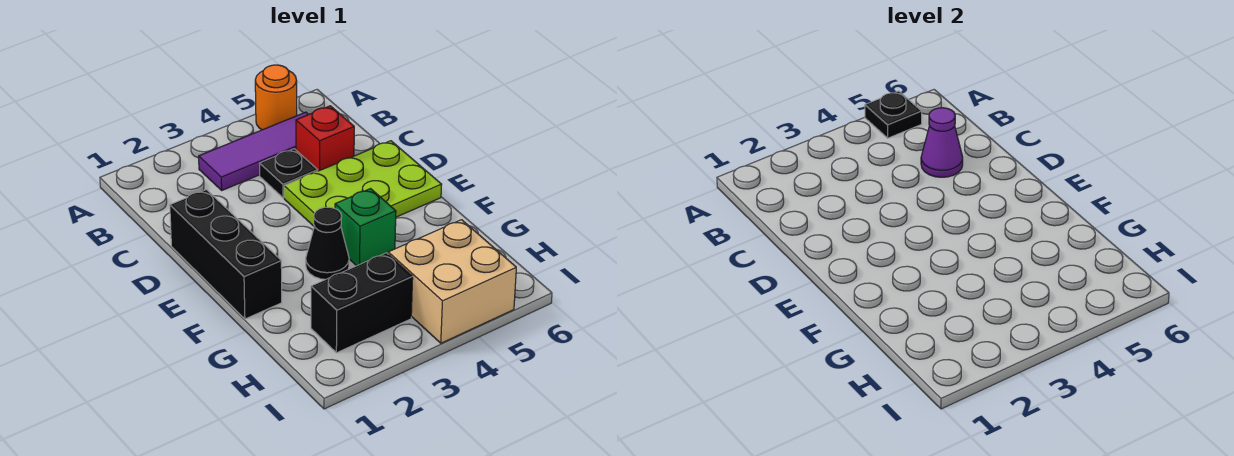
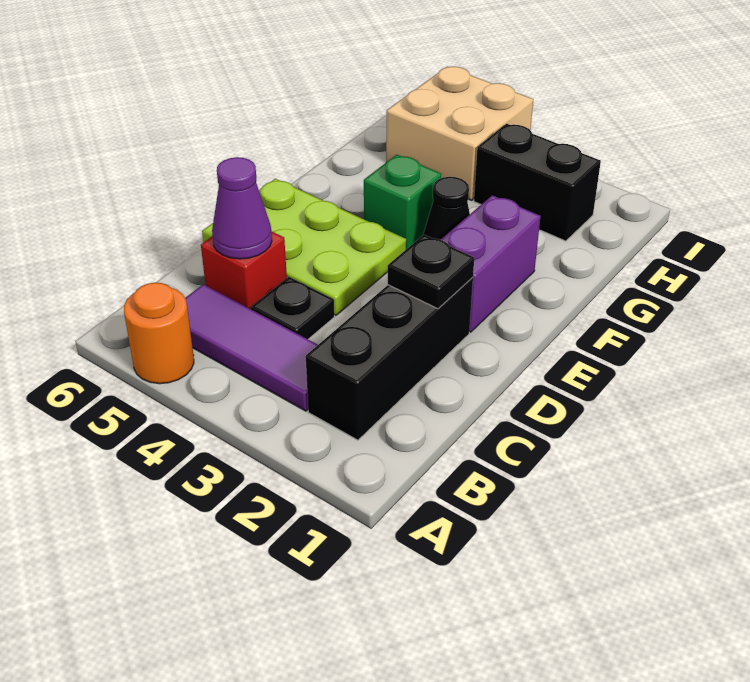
black 1x1 plate [865,91,922,138] -> black 1x1 plate moved to [388,235,474,309]
black 1x3 brick [170,190,282,319] -> black 1x3 brick moved to [306,277,473,440]
none -> purple 1x2 brick [441,195,541,332]

